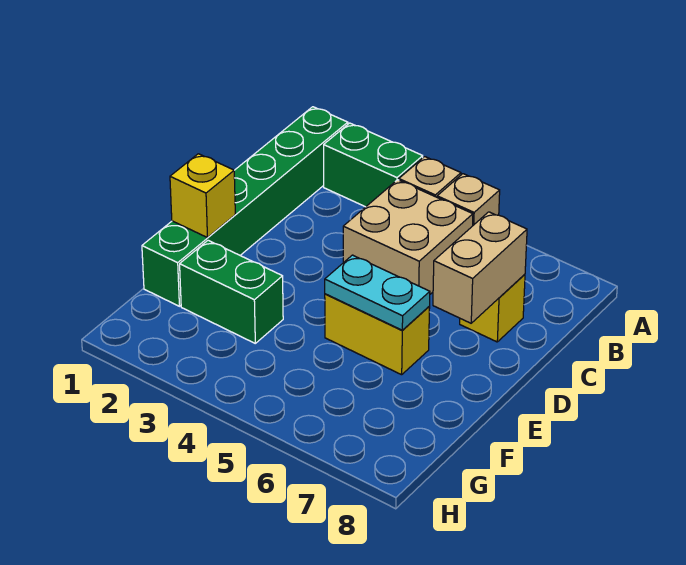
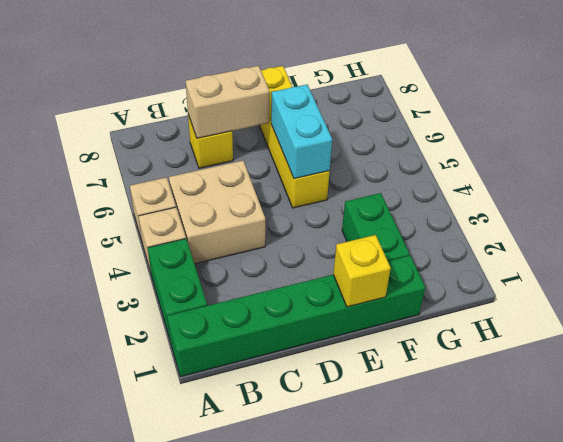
yellow 1x2 brick [325,294,430,375] -> yellow 1x4 brick [259,66,330,208]
cyan 1x2 plate [325,255,430,330] -> cyan 1x2 brick [271,85,332,179]

